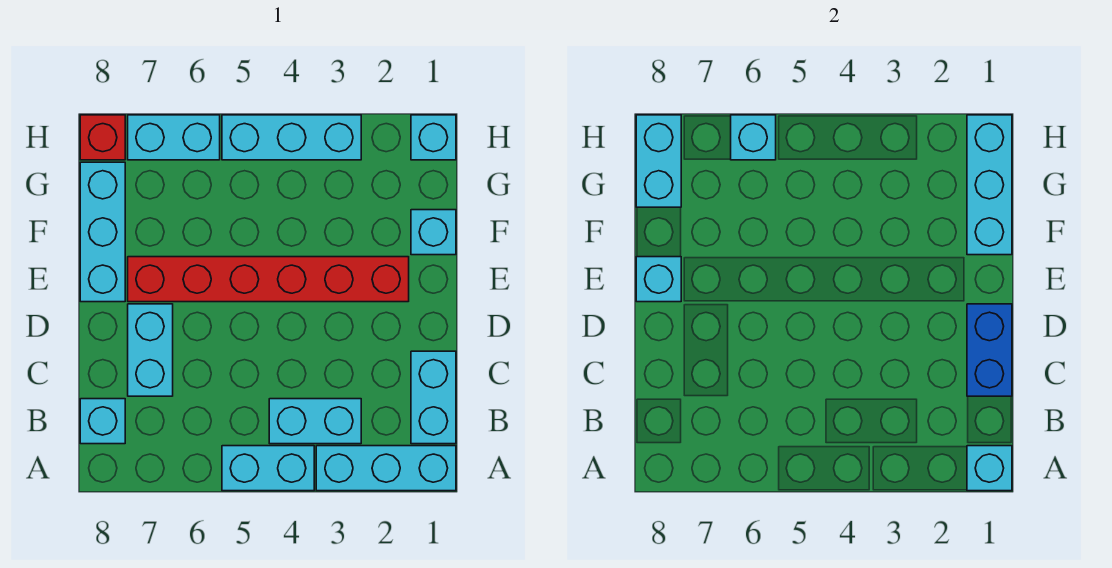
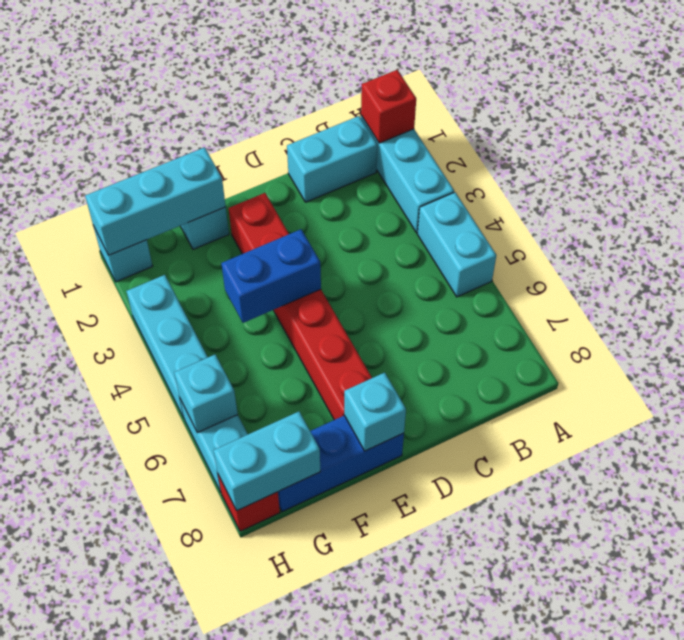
cyan 1x1 brick [967,446,1012,491] -> red 1x1 brick [361,70,416,143]
cyan 1x2 brick [269,399,361,444] -> none
cyan 1x1 brick [80,399,125,444] -> none
blue 1x2 brick [967,304,1012,396] -> blue 1x2 brick moved to [221,229,321,323]
cyan 1x2 brick [128,304,173,396] -> none
cyan 1x3 brick [80,162,125,302] -> blue 1x3 brick [278,415,404,512]

